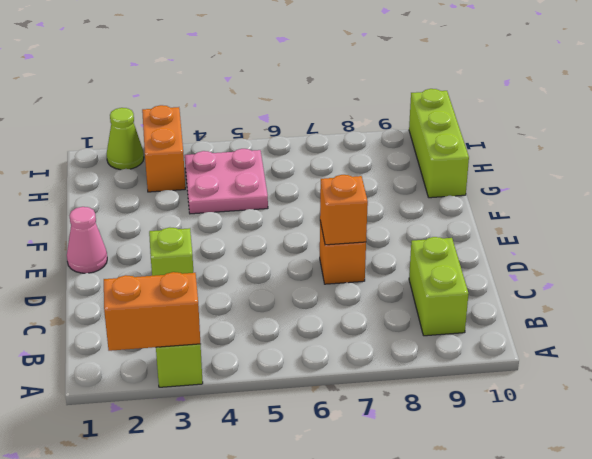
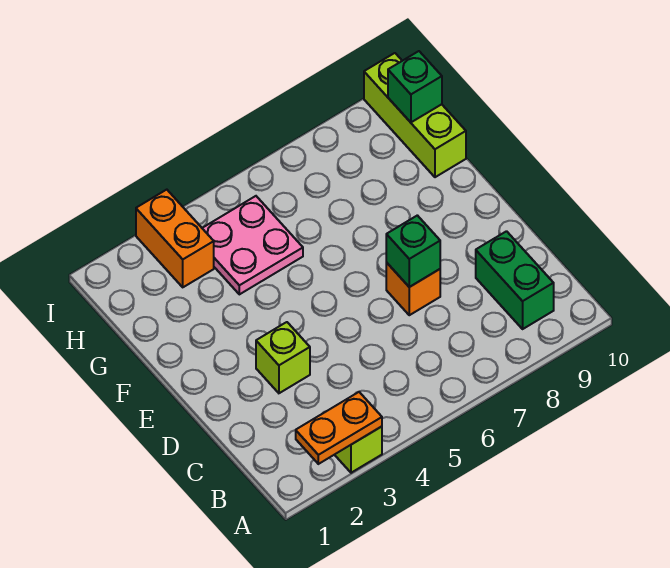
orange 1x2 brick [104,272,200,351] -> orange 1x2 plate [296,392,382,464]
lime 1x2 brick [409,237,468,336] -> green 1x2 brick [476,231,554,329]
orange 1x1 brick [320,175,368,245] -> green 1x1 brick [386,215,440,287]
pink 1x1 cone [67,207,107,273] -> none
none -> green 1x1 brick [388,51,442,122]
lime 1x1 cone [107,108,144,170] -> none

